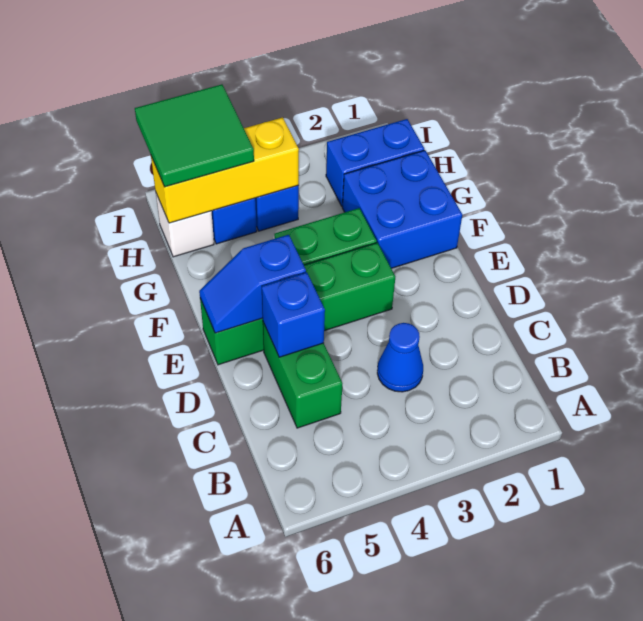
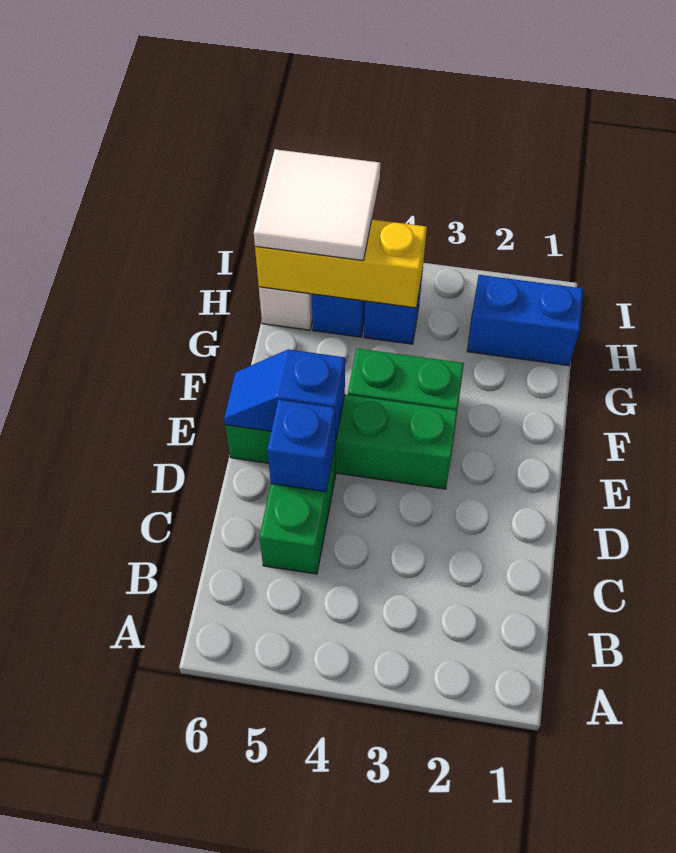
blue 1x1 cone [377,323,423,392] -> none
blue 2x2 brick [342,150,462,268] -> none
green 2x2 tile [135,84,254,187] -> white 2x2 tile [254,149,380,261]

